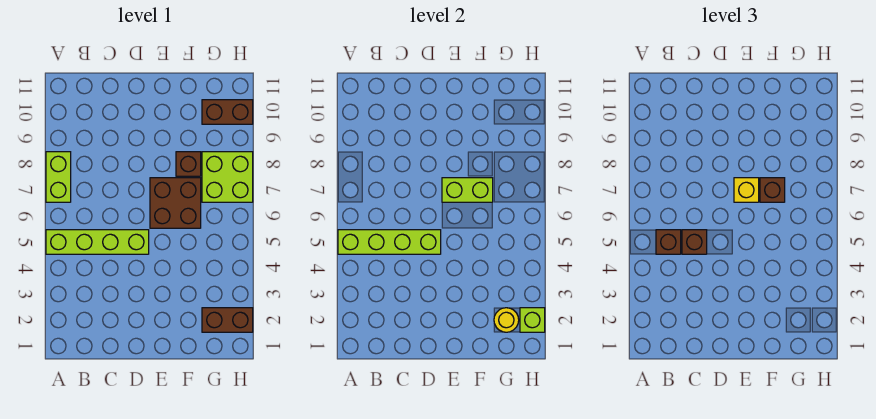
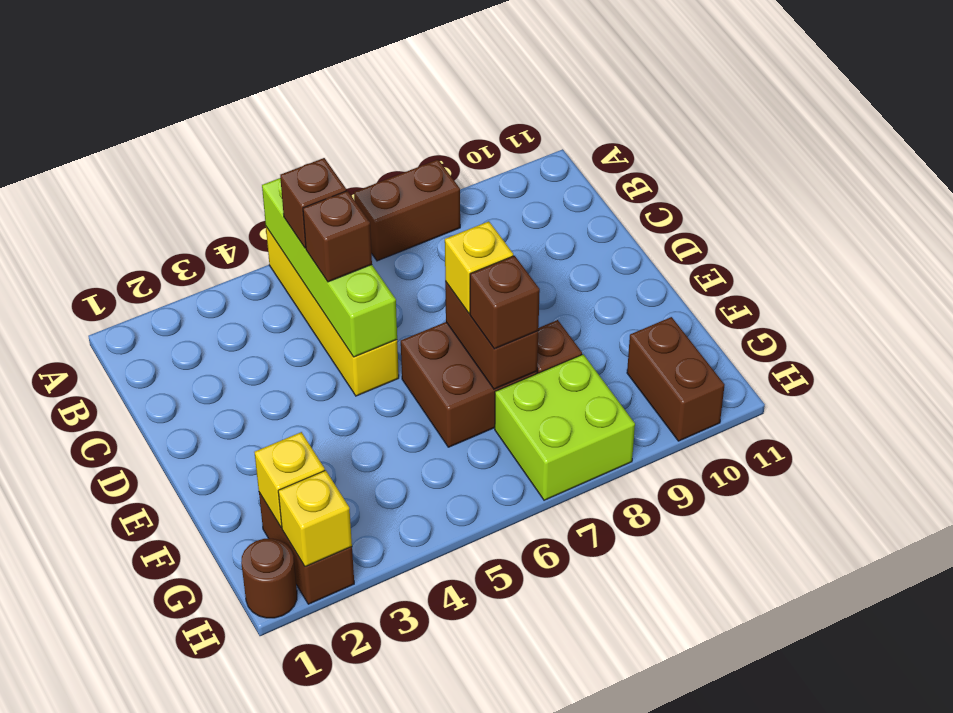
lime 1x4 brick [46,230,149,254] -> yellow 1x4 brick [266,227,399,396]
lime 1x2 brick [46,152,71,202] -> brown 1x2 brick [354,160,460,261]
lime 1x2 brick [442,178,493,202] -> brown 1x2 brick [445,281,538,389]
yellow 1x1 round brick [494,308,519,332] -> yellow 1x1 brick [254,432,325,527]
none -> brown 1x1 round brick [241,539,297,618]
lime 1x1 brick [520,308,545,332] -> yellow 1x1 brick [278,470,352,567]

